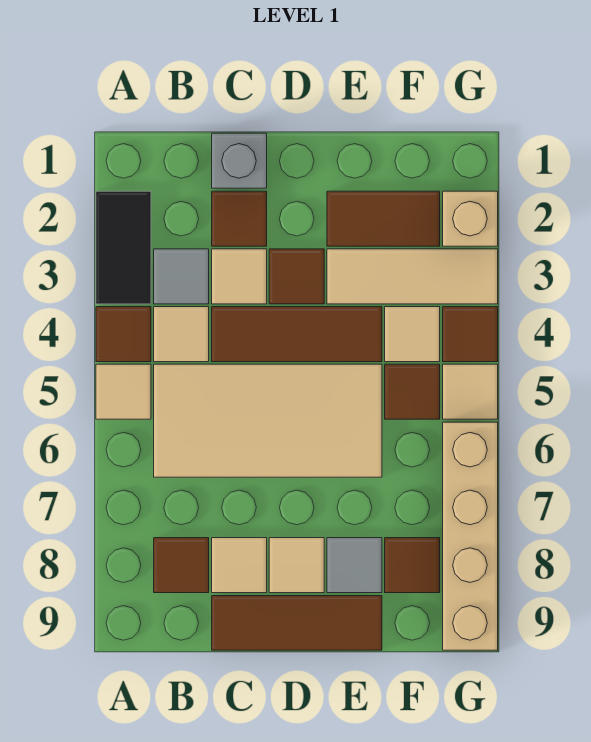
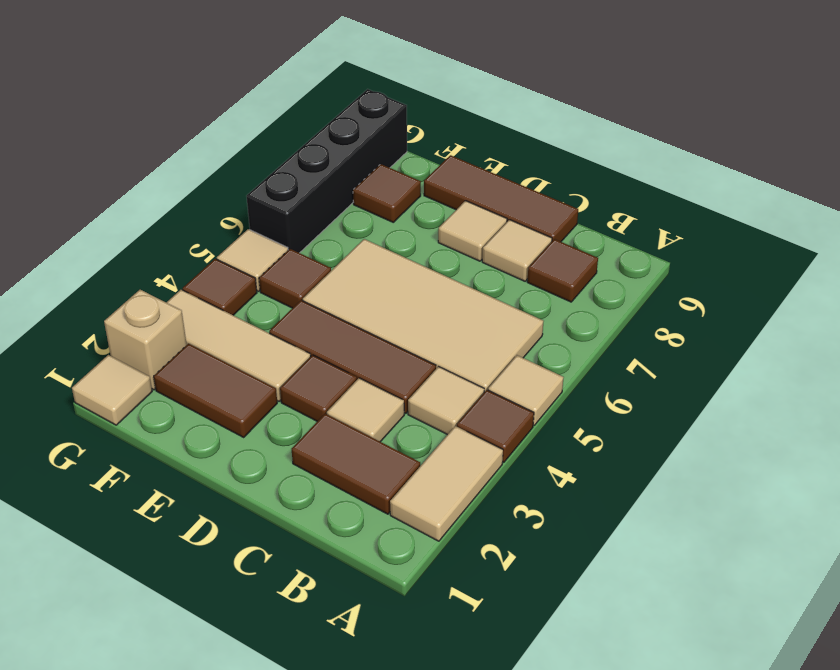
black 1x2 tile [96,191,151,304] -> tan 1x2 tile [390,426,503,541]
grey 1x1 tile [154,249,209,304] -> none
grey 1x1 brick [212,133,267,188] -> none
brown 1x1 tile [212,191,267,246] -> brown 1x2 tile [292,414,420,514]
grey 1x1 tile [327,538,382,593] -> none
tan 1x1 tile [385,307,440,362] -> tan 1x1 tile moved to [72,355,152,425]
tan 1x4 brick [443,422,498,650] -> black 1x4 brick [247,89,407,253]

